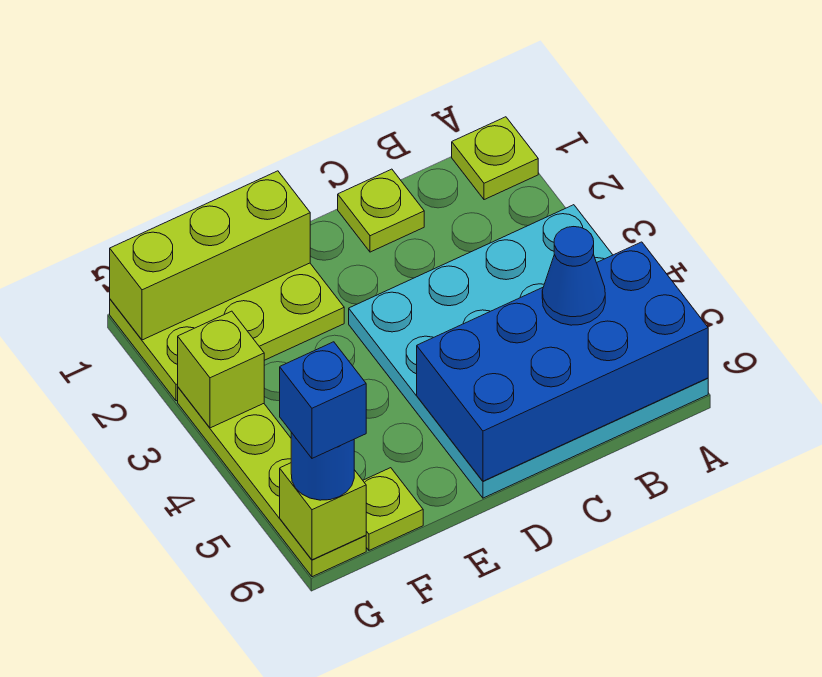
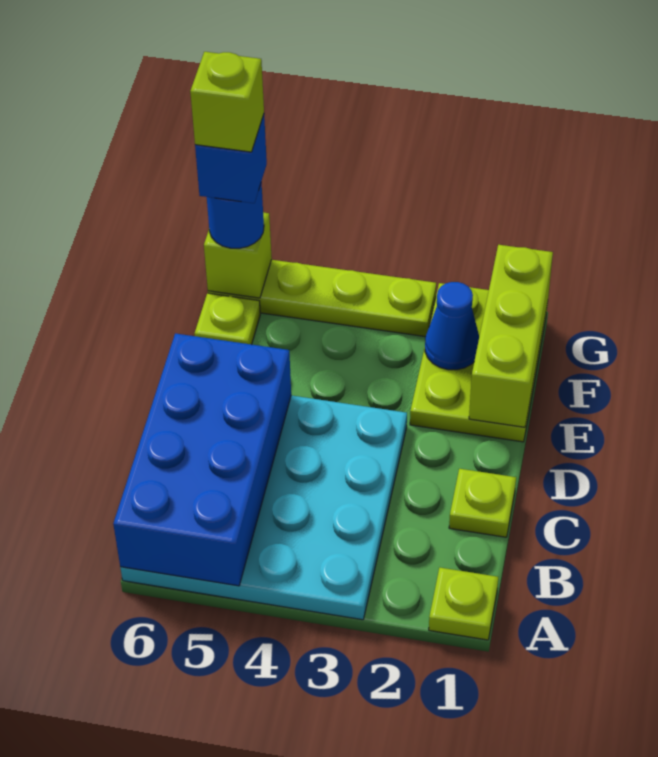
blue 1x1 cone [542,227,605,325] -> blue 1x1 cone moved to [425,282,479,370]
lime 1x1 brick [178,311,264,428] -> lime 1x1 brick moved to [190,52,264,152]

